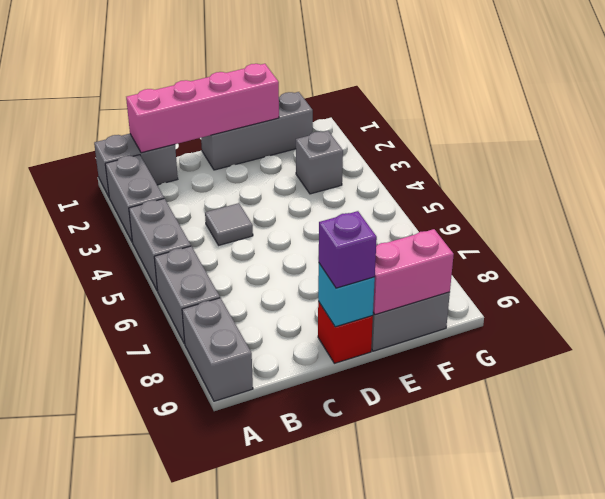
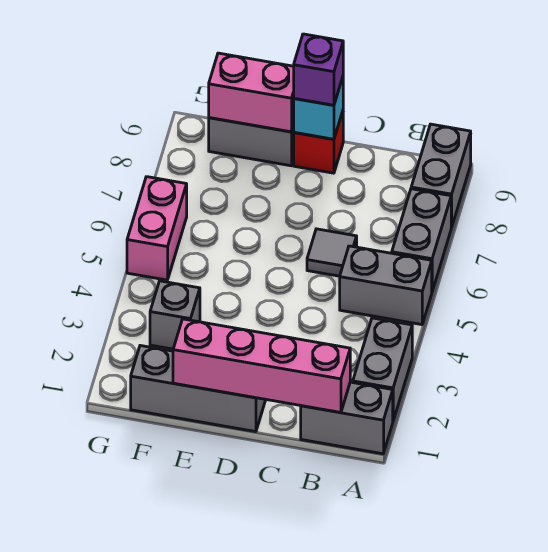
grey 1x2 brick [129,199,191,291] -> grey 1x2 brick turned to [340,246,432,325]
grey 1x1 tile [205,203,253,245] -> grey 1x1 tile moved to [307,229,357,276]
none -> pink 1x2 brick [127,177,187,280]

